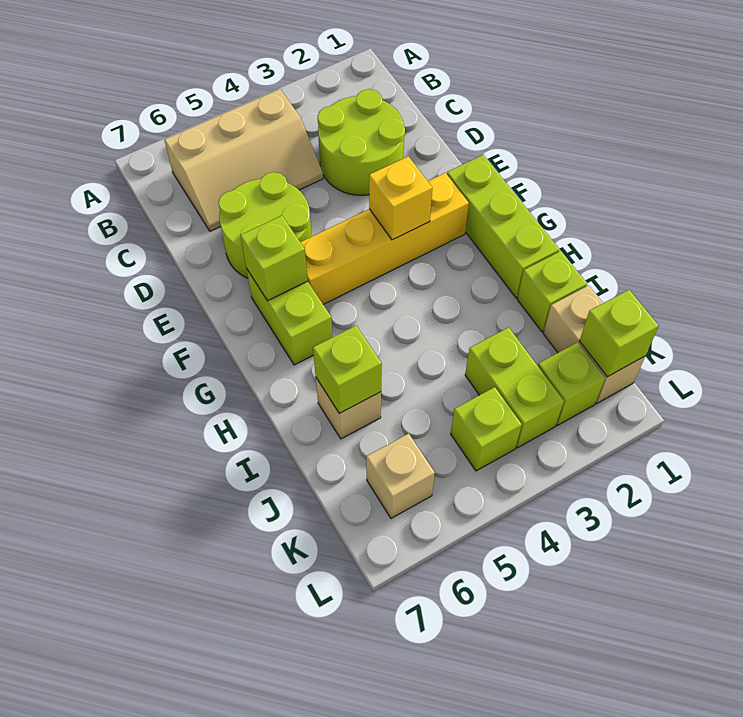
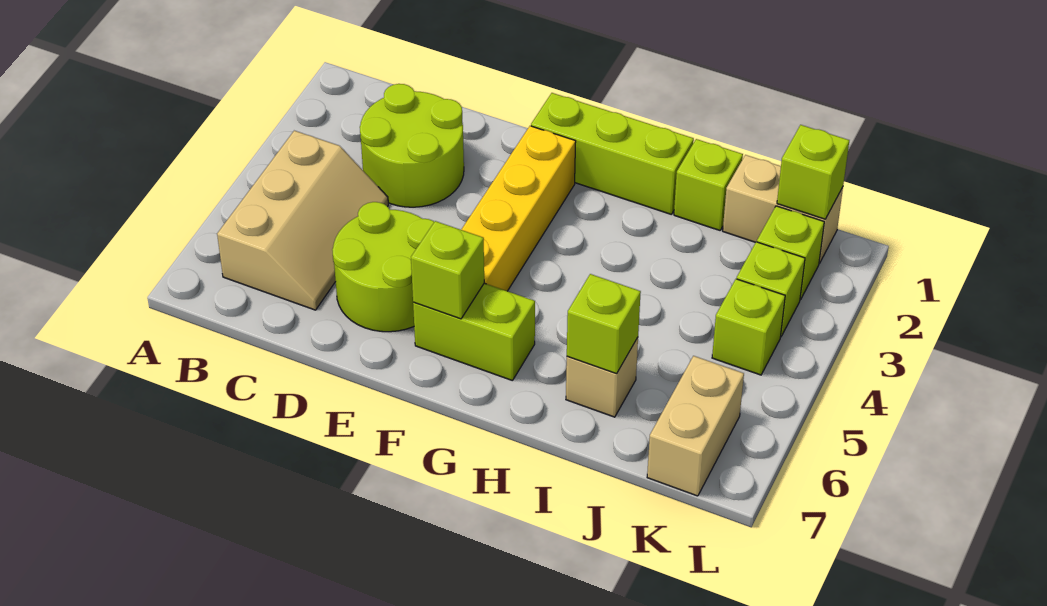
yellow 1x1 brick [369,156,432,240] -> none
lime 1x2 brick [465,327,564,448] -> lime 1x1 brick [737,242,805,336]
tan 1x1 brick [366,434,435,518] -> tan 1x2 brick [647,356,744,496]

